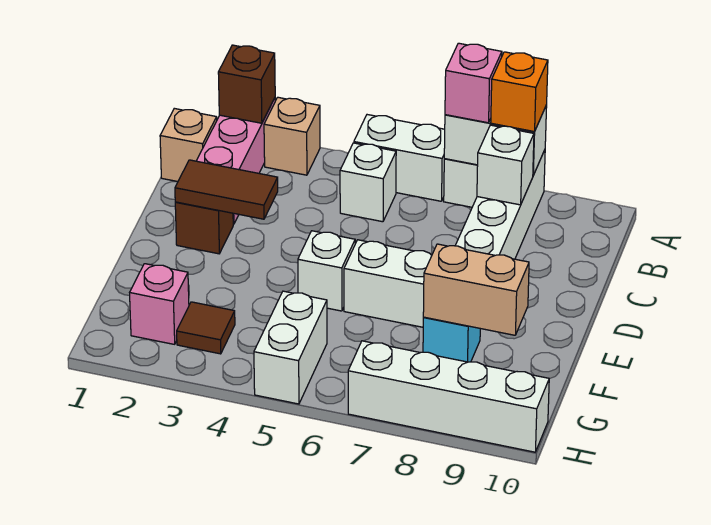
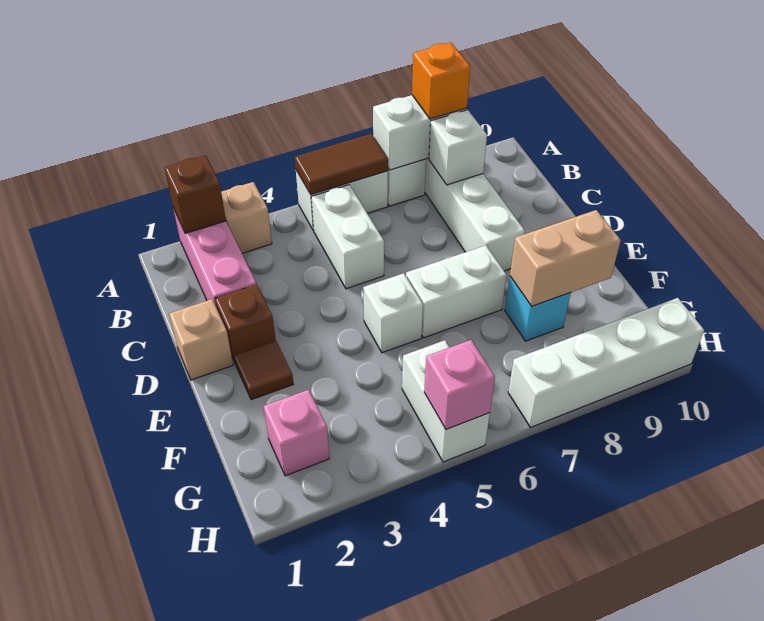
pink 1x1 brick [445,43,502,123] -> pink 1x1 brick moved to [424,340,495,429]
tan 1x1 brick [160,108,217,182] -> tan 1x1 brick moved to [169,299,233,380]
white 1x1 brick [340,143,396,222] -> white 1x2 brick [311,185,384,289]
brown 1x2 tile [175,160,278,219] -> brown 1x2 tile moved to [295,134,388,195]
brown 1x1 tile [177,302,235,354] -> brown 1x1 tile moved to [234,341,293,400]

